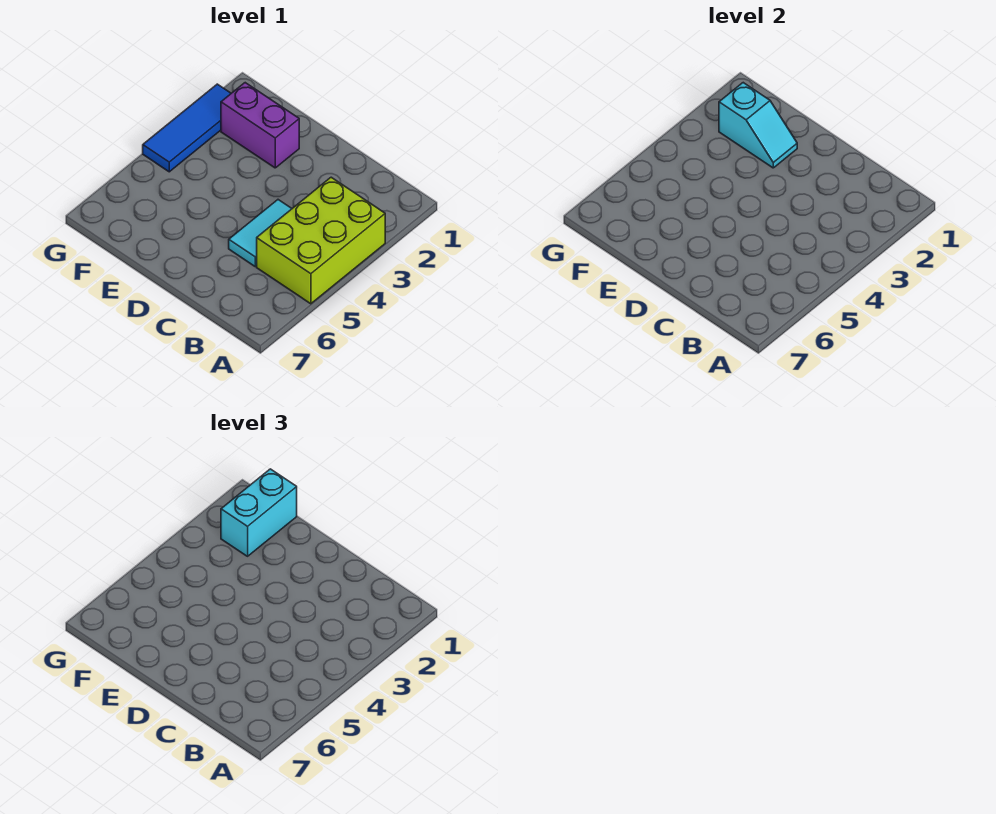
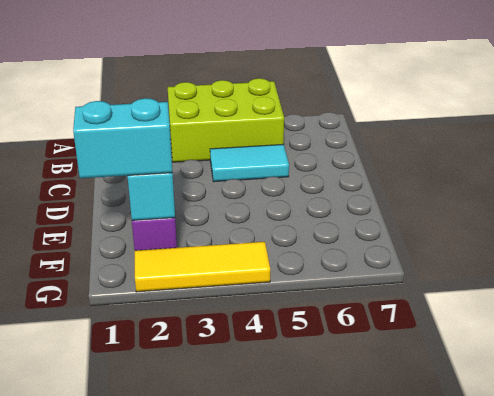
blue 1x3 tile [143,84,231,172] -> yellow 1x3 tile [135,242,270,292]

